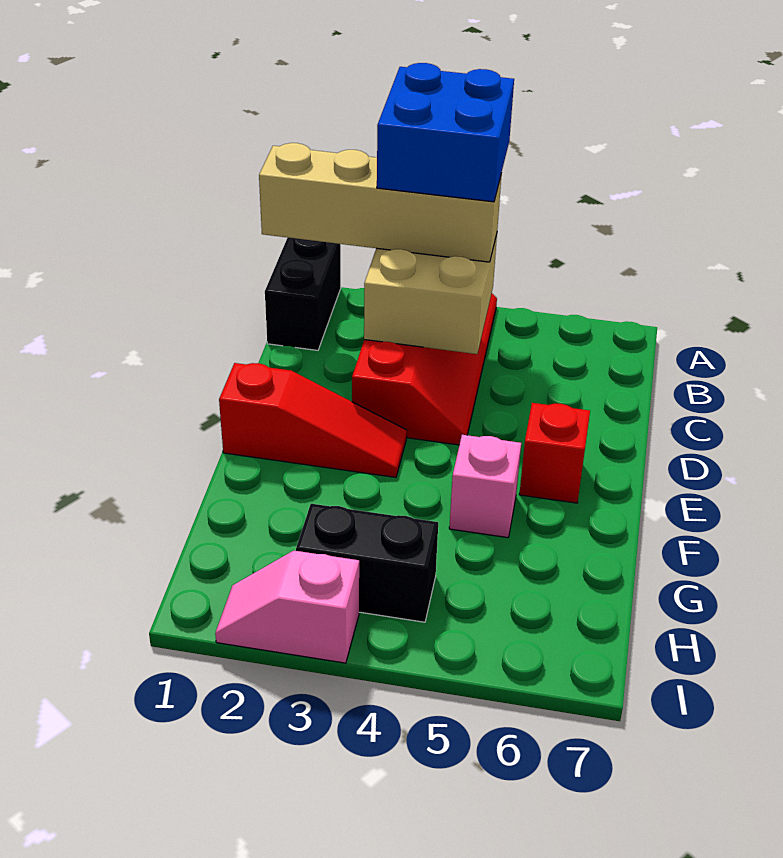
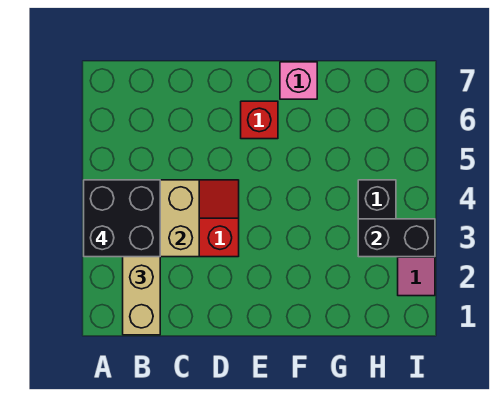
black 1x2 brick [265,238,341,350] -> black 1x2 brick moved to [358,219,435,257]
blue 2x2 brick [377,63,514,202] -> black 2x2 brick [84,180,160,257]
red 1x3 slope [219,363,407,477] -> none
pink 1x1 brick [449,435,521,538] -> pink 1x1 brick moved to [280,62,317,99]

